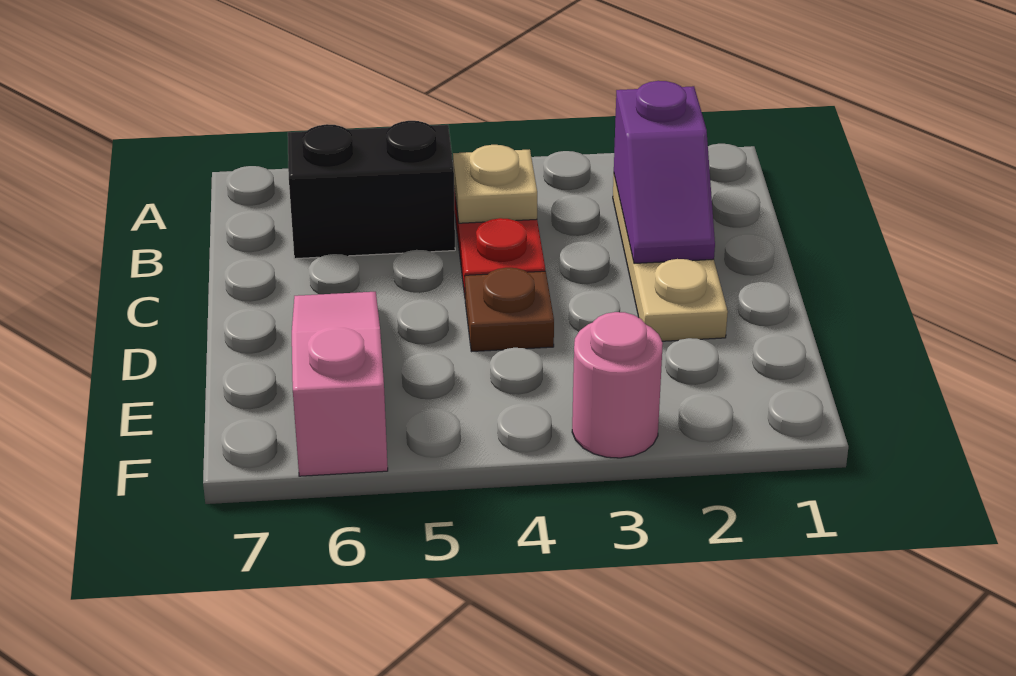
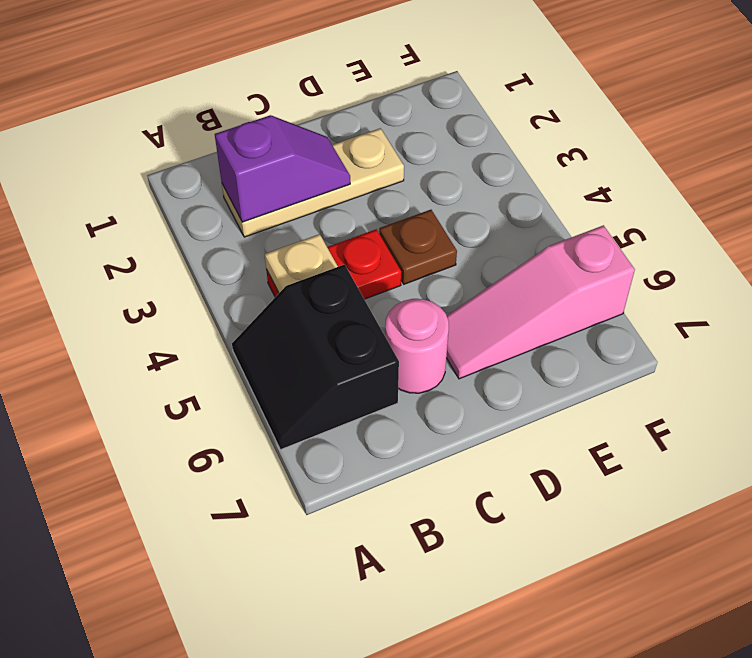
pink 1x1 round brick [572,312,663,458] -> pink 1x1 round brick moved to [385,299,449,393]

